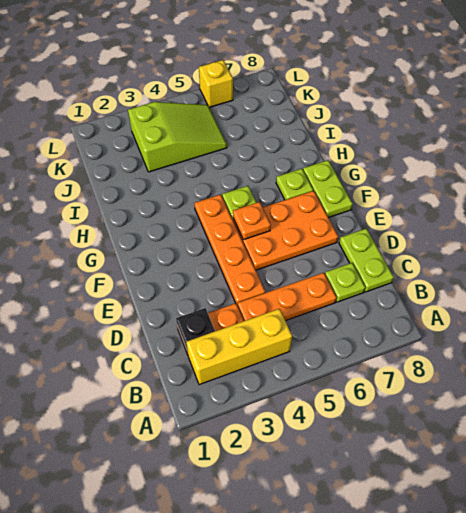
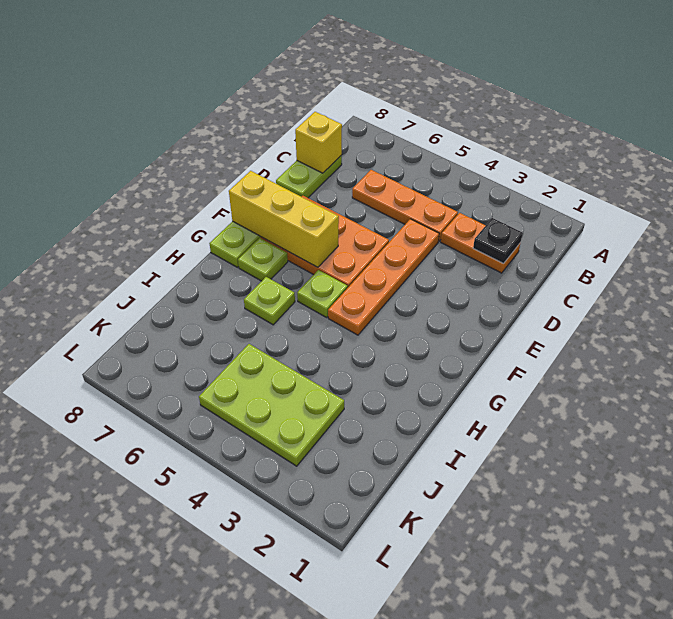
yellow 1x3 brick [186,309,292,385] -> yellow 1x3 brick moved to [229,171,339,267]
lime 1x1 plate [325,263,365,302] -> lime 1x1 plate moved to [244,277,295,325]
orange 1x1 plate [233,202,271,240] -> none
lime 2x3 slope [128,102,227,172] -> lime 2x3 plate [199,344,344,466]
yellow 1x1 brick [199,60,233,107] -> yellow 1x1 brick moved to [295,112,342,173]

